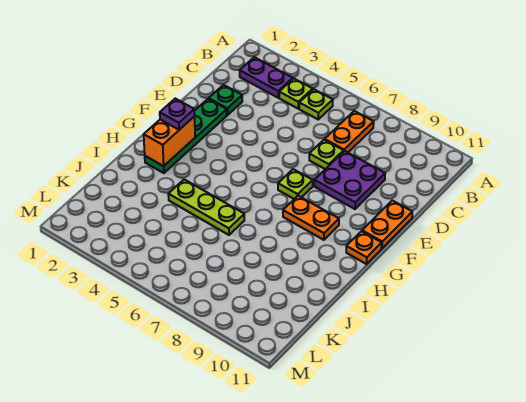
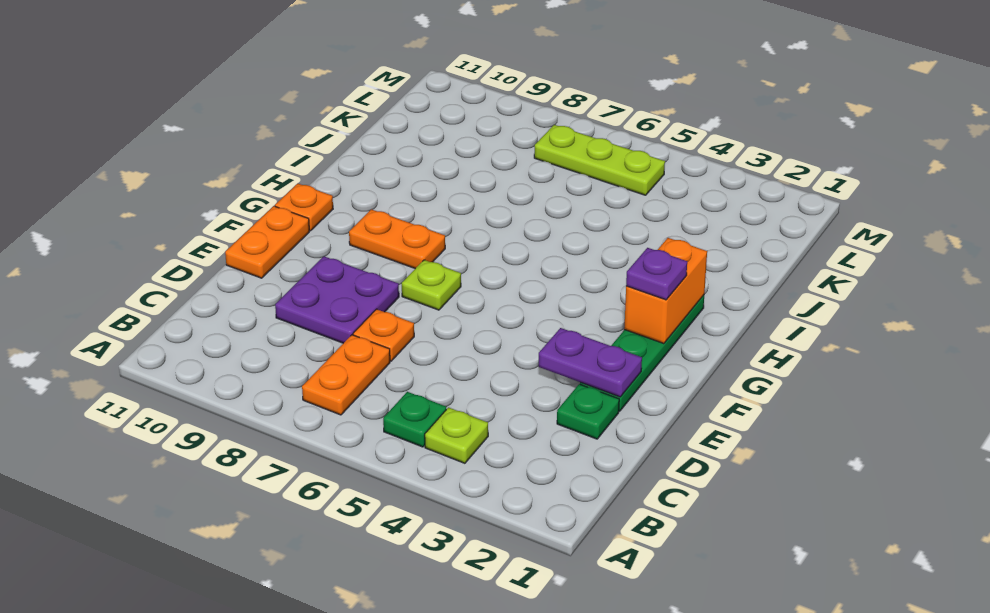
purple 1x2 plate [240,57,293,98] -> purple 1x2 plate moved to [539,328,642,397]
lime 1x1 plate [299,89,333,119] -> green 1x1 plate [383,392,446,447]
lime 1x1 plate [309,140,343,169] -> orange 1x1 plate [353,309,414,361]
lime 1x3 plate [168,180,244,235] -> lime 1x3 plate moved to [534,125,665,195]

